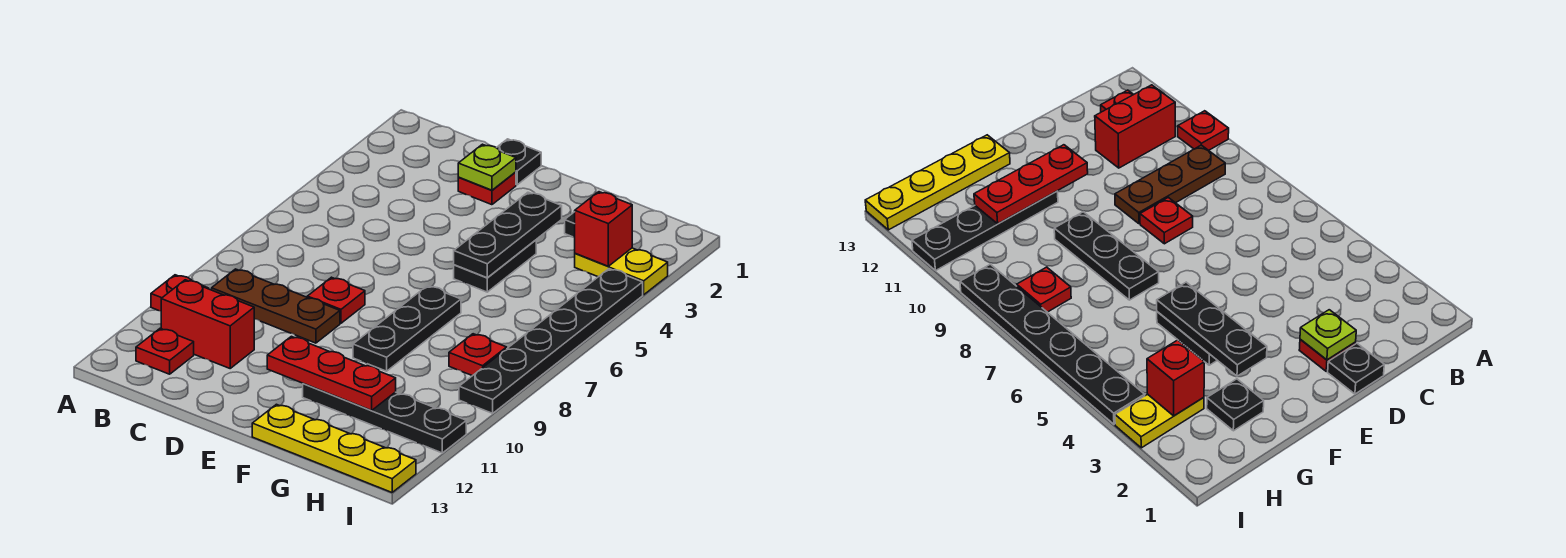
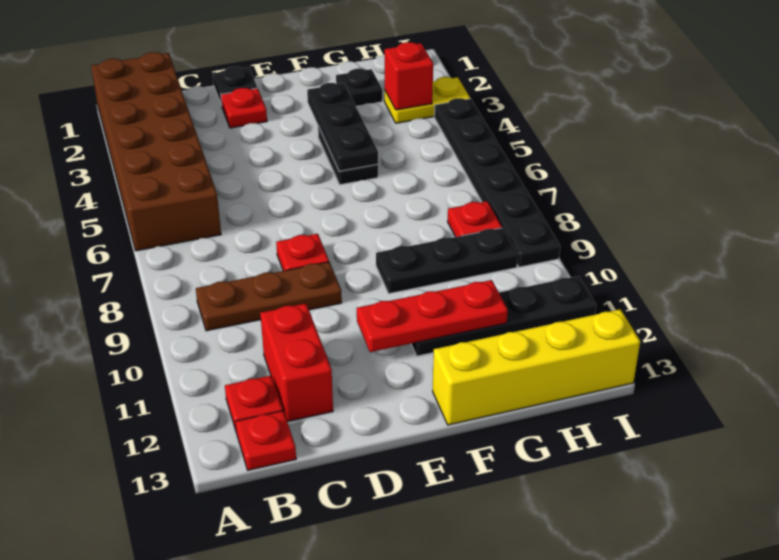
none -> brown 2x6 brick [91,52,221,251]
red 1x1 plate [151,275,209,311] -> red 1x1 plate moved to [235,411,296,470]
red 1x2 brick [161,280,254,368] -> red 1x2 brick turned to [260,303,333,422]
lime 1x1 plate [458,144,516,190] -> none
black 1x3 plate [353,286,461,371] -> black 1x3 plate turned to [376,228,518,294]
yellow 1x4 plate [252,404,416,492] -> yellow 1x4 brick [433,309,640,425]

